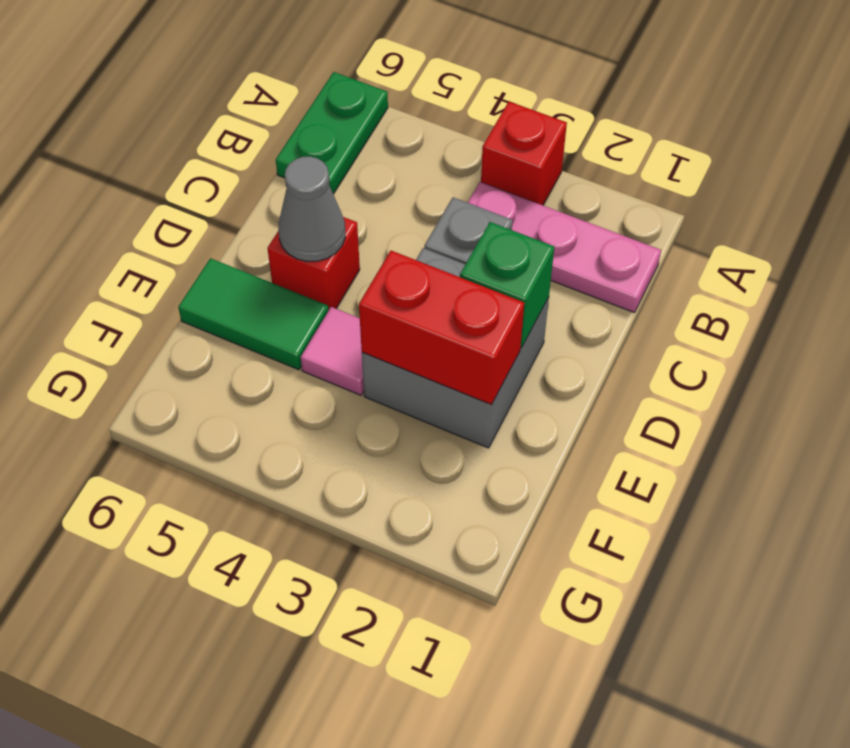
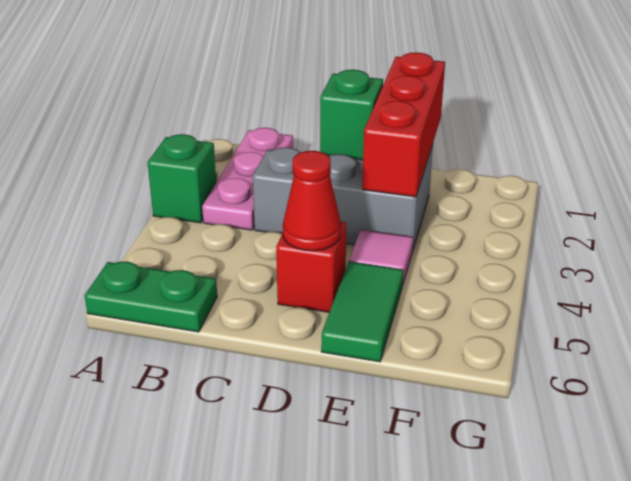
red 1x1 brick [481,102,567,205] -> green 1x1 brick [147,134,216,223]
grey 1x1 cone [278,156,345,262] -> red 1x1 cone [283,151,341,251]
red 1x2 brick [359,251,524,405] -> red 1x3 brick [362,52,445,197]

